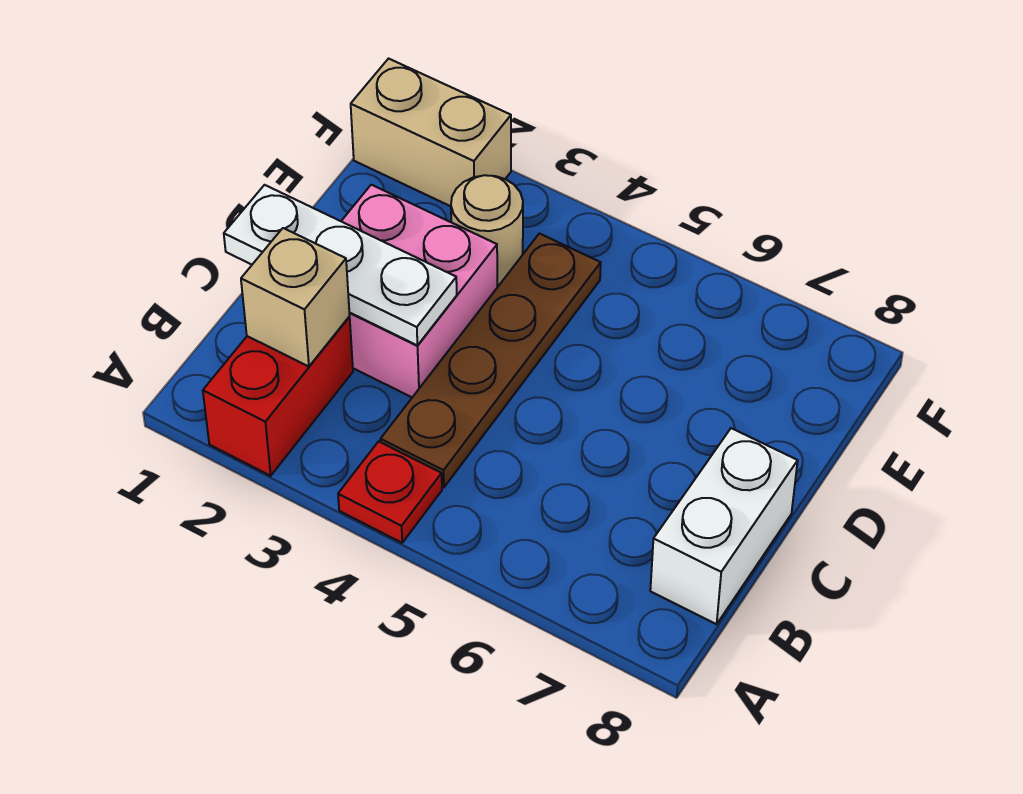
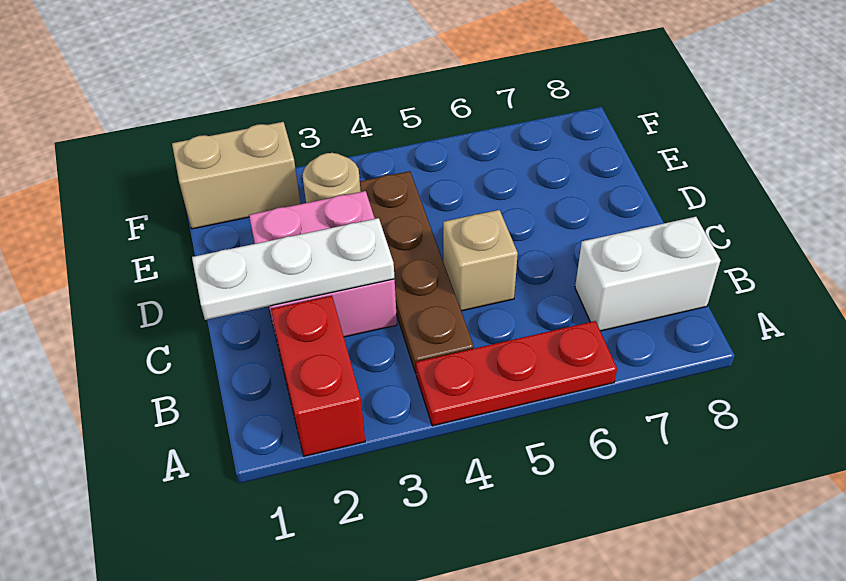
red 1x1 plate [338,441,442,543] -> red 1x3 plate [416,321,617,426]
tan 1x1 brick [241,228,350,366] -> tan 1x1 brick moved to [443,210,518,311]
white 1x2 brick [650,428,798,624] -> white 1x2 brick turned to [575,217,720,331]

